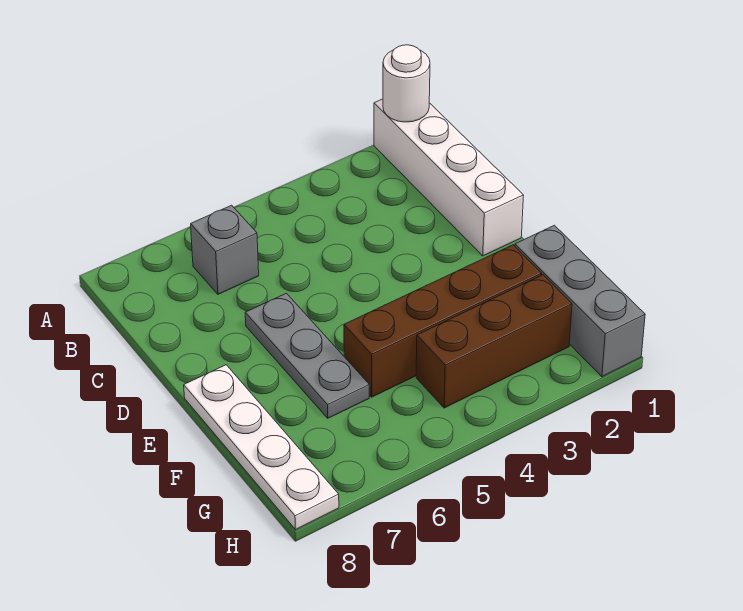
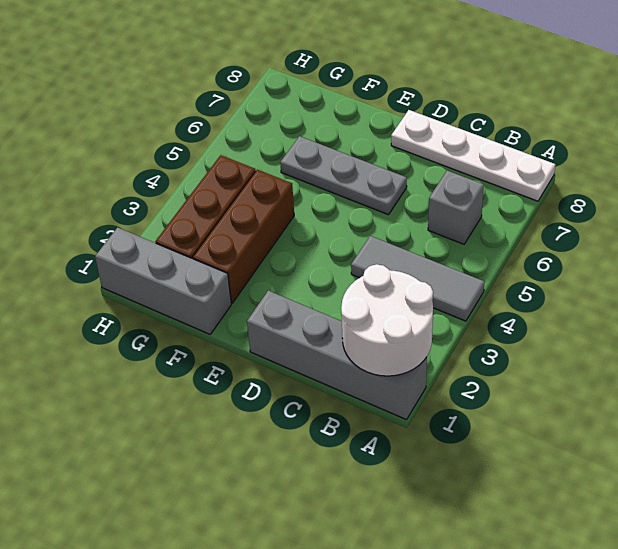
white 1x4 brick [374,99,524,256] -> grey 1x4 brick [247,291,427,420]
white 1x1 round brick [383,45,430,122] -> white 2x2 round brick [341,264,433,376]
none -> grey 1x3 tile [351,236,484,321]
white 1x4 plate [184,365,339,530] -> white 1x4 plate moved to [391,110,555,201]
brown 1x4 brick [344,245,542,397] -> brown 1x3 brick [193,170,294,303]

